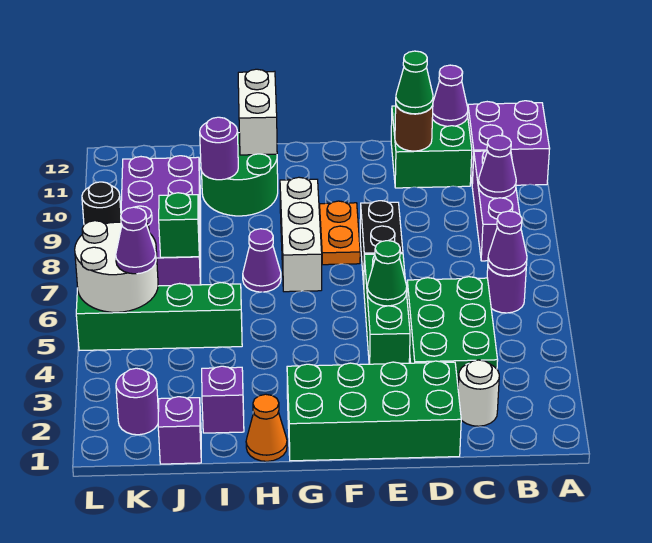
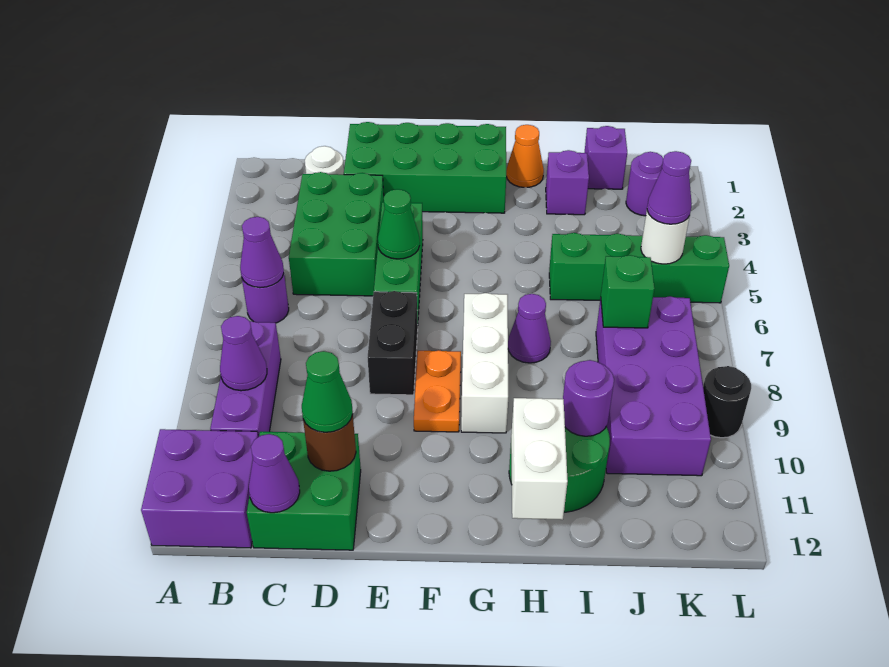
white 2x2 round brick [75,221,158,312] -> white 1x1 round brick [641,211,690,264]

